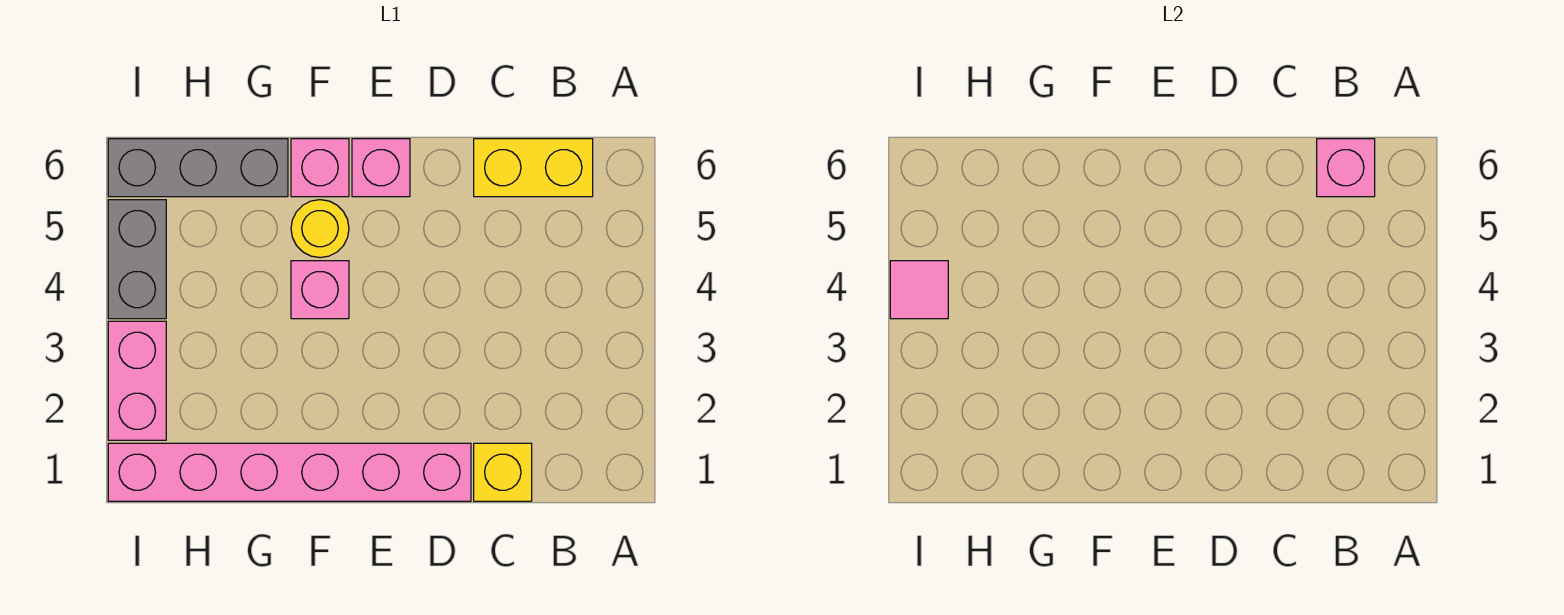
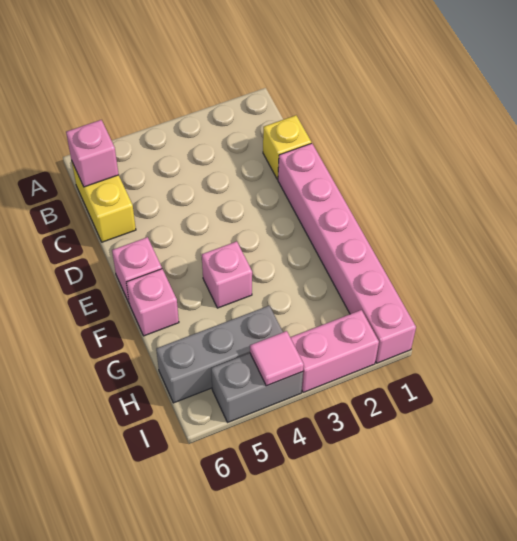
yellow 1x1 round brick [291,200,349,258] -> none
grey 1x3 brick [108,139,288,197] -> grey 1x3 brick turned to [156,306,283,403]

